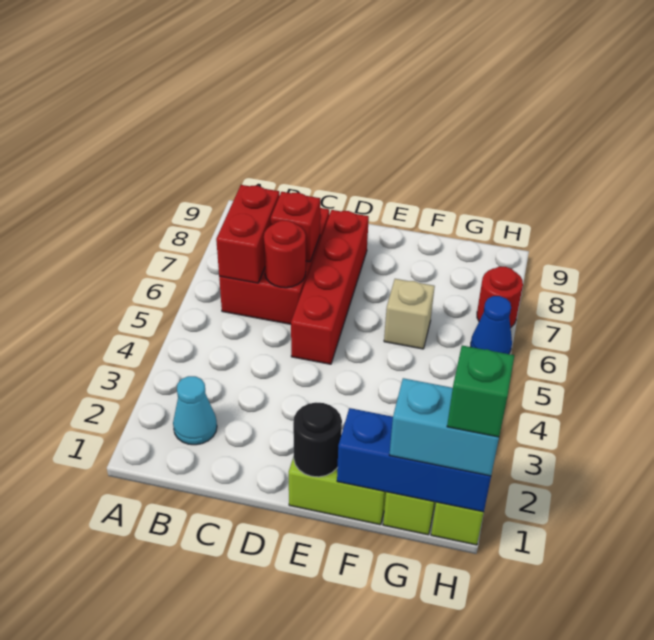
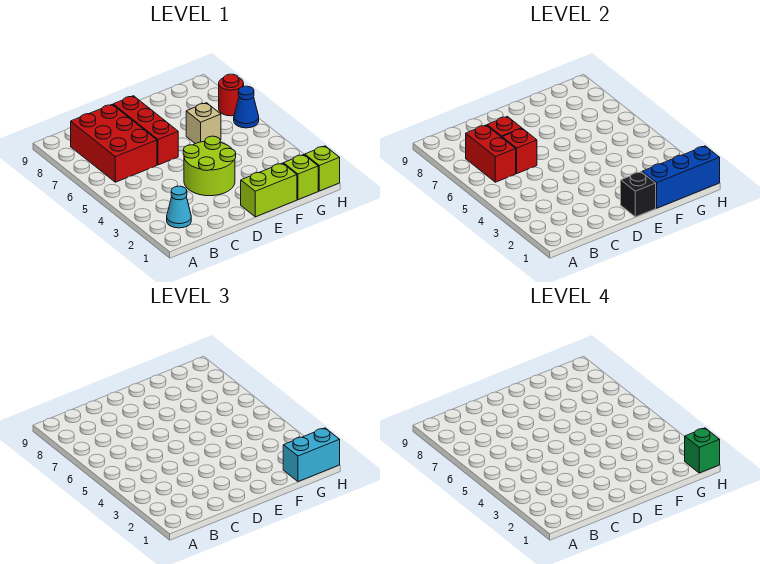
red 1x1 round brick [264,220,306,288] -> red 1x1 brick [502,129,537,173]
none -> lime 2x2 round brick [183,136,236,196]
red 1x4 brick [291,210,369,364] -> red 1x3 brick [113,96,178,165]
black 1x1 round brick [293,403,342,477] -> black 1x1 brick [621,172,656,217]

